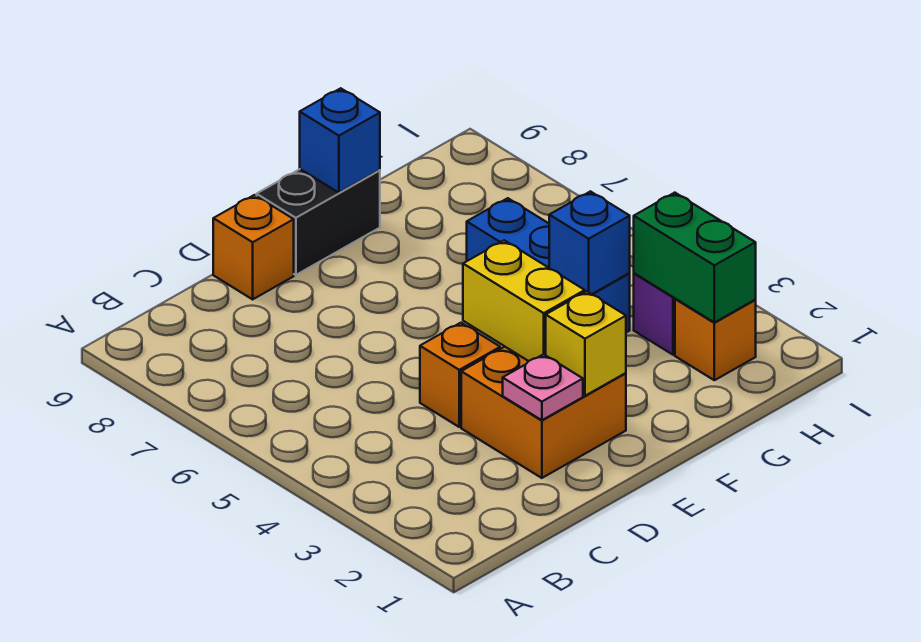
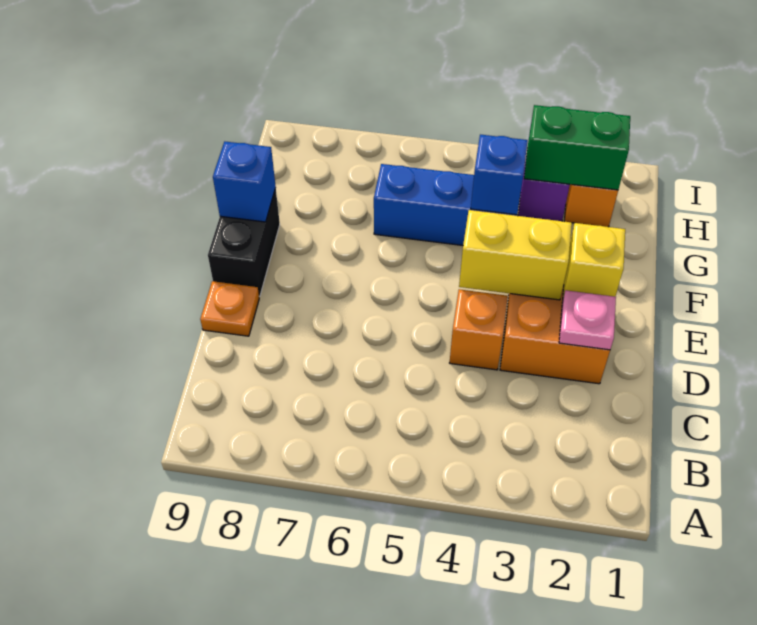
orange 1x1 brick [213,195,294,299] -> orange 1x1 plate [200,281,259,336]

